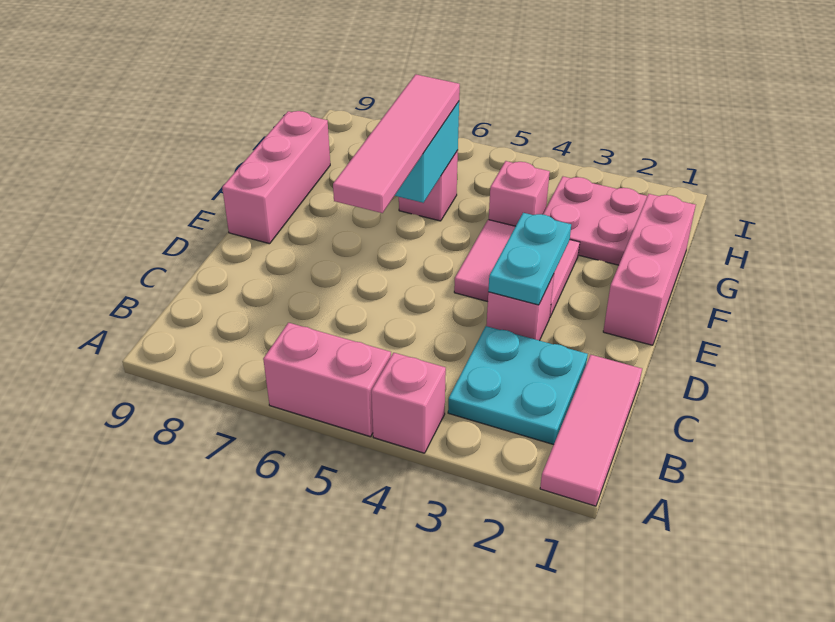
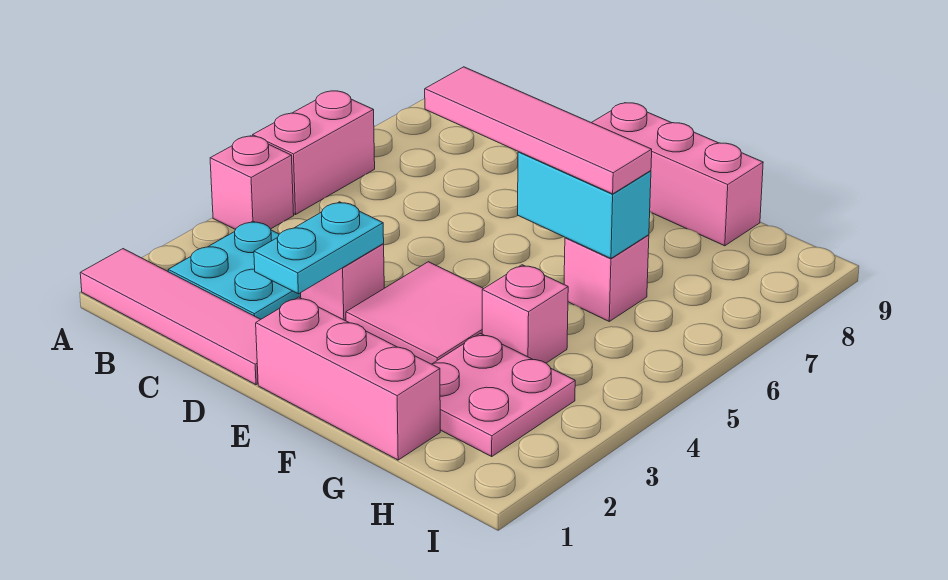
pink 1x3 tile [540,355,642,506] -> pink 1x4 tile [80,249,261,385]
cyan 1x2 plate [488,213,571,305] -> cyan 1x2 plate turned to [254,202,384,294]

